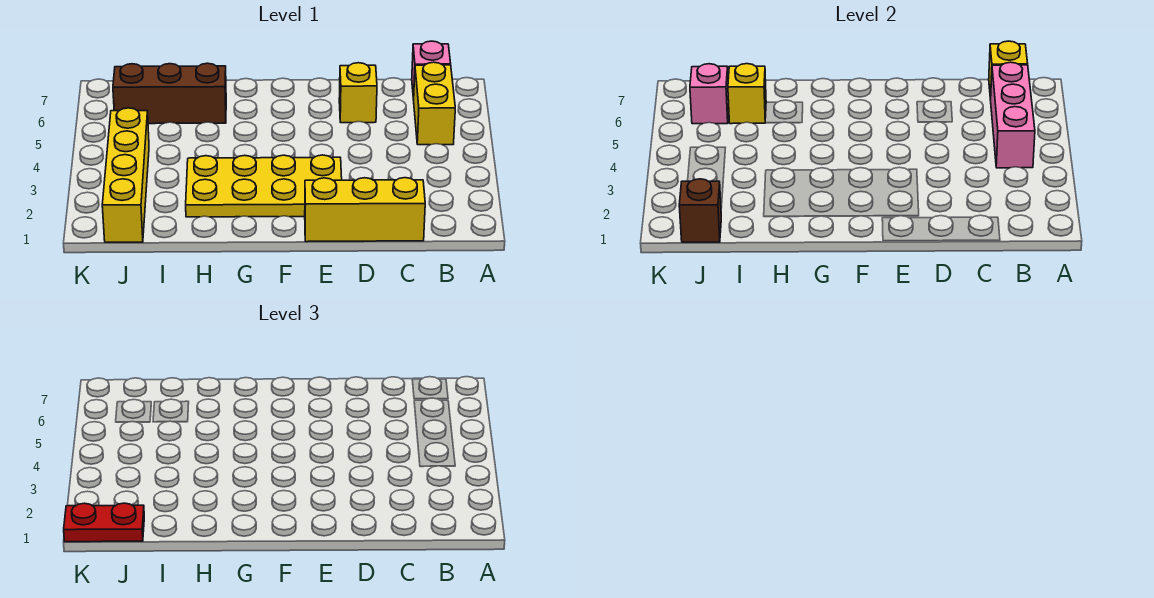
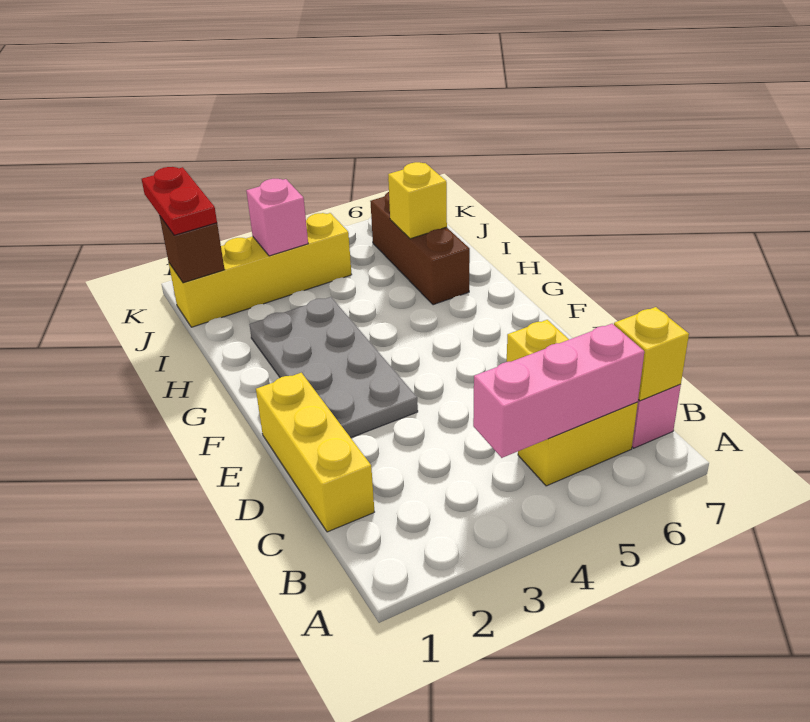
yellow 2x4 plate [186,155,342,217] -> grey 2x4 plate [249,297,418,438]
pink 1x1 brick [690,64,729,124] -> pink 1x1 brick moved to [246,179,308,256]

